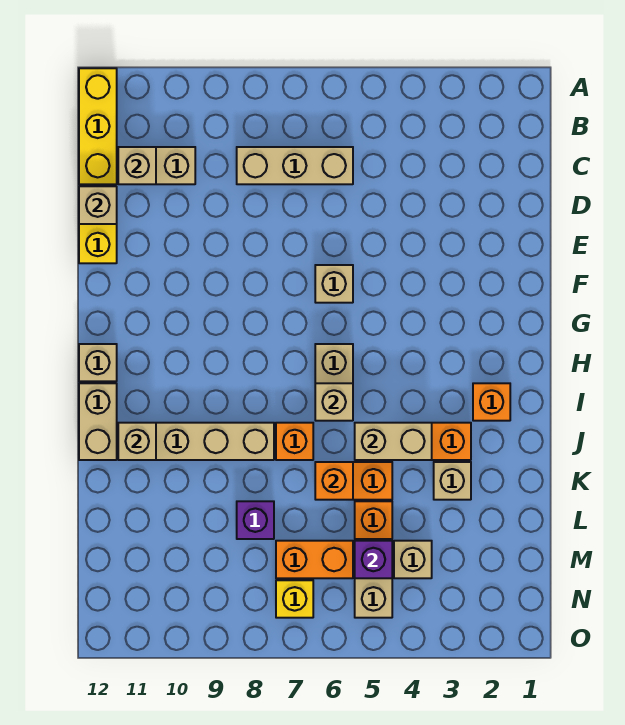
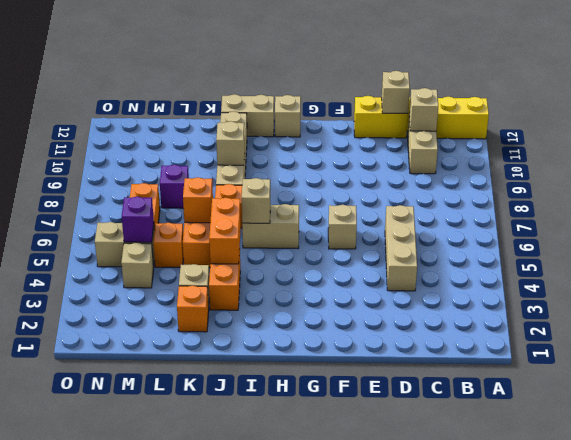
tan 1x3 brick [237,147,353,184] -> tan 1x3 brick moved to [385,205,417,291]
orange 1x1 brick [473,383,510,421] -> orange 1x1 brick moved to [177,286,209,332]
tan 1x2 brick [355,423,432,460] -> orange 1x2 brick [209,198,241,264]
tan 1x1 brick [118,423,156,460] -> tan 1x1 brick moved to [216,121,245,165]
yellow 1x1 brick [276,580,313,618] -> none

